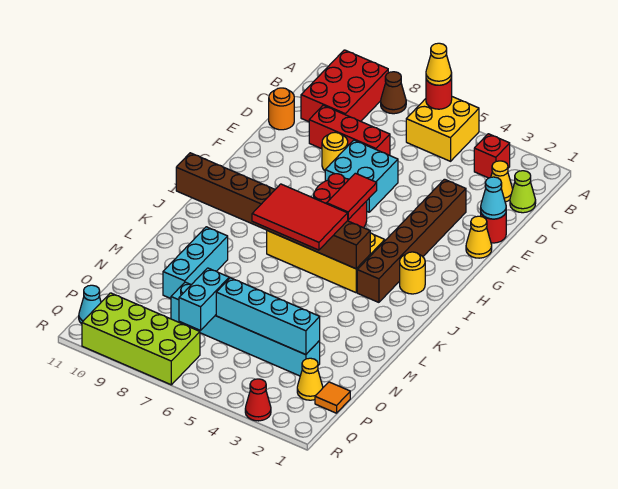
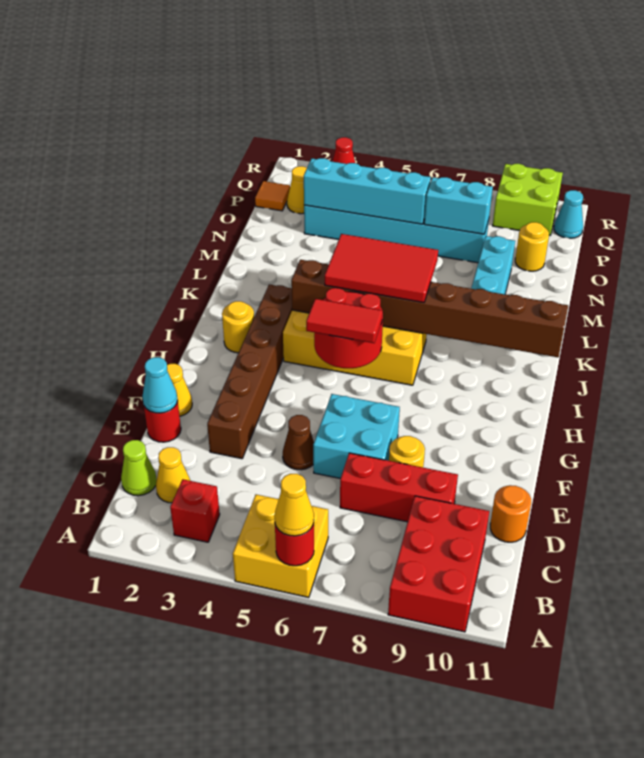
brown 1x1 cone [381,72,406,114] -> brown 1x1 cone moved to [283,415,314,470]
red 1x2 tile [327,173,377,220] -> red 1x2 tile turned to [306,299,383,343]
cyan 1x2 brick [179,268,229,330] -> cyan 1x2 brick turned to [424,177,493,234]
none -> yellow 1x1 round brick [515,222,549,271]
lime 2x4 brick [82,293,200,385] -> lime 2x2 brick [493,164,563,235]

